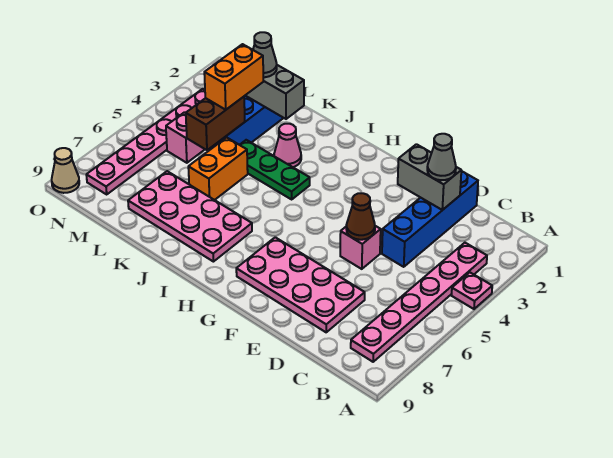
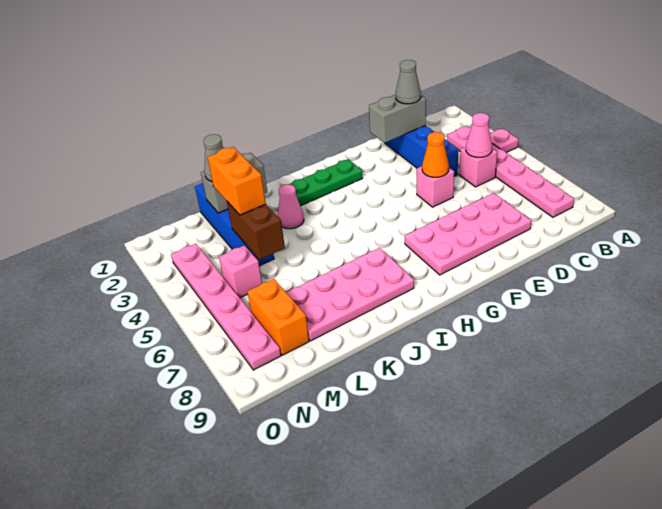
none -> pink 1x1 brick [459,147,497,187]
none -> pink 1x1 cone [466,113,492,157]
brown 1x1 cone [346,193,375,240] -> orange 1x1 cone [422,132,449,177]
green 1x3 plate [240,140,310,199] -> green 1x3 plate moved to [289,159,363,206]
orange 1x2 brick [188,137,248,200] -> orange 1x2 brick moved to [247,279,309,355]
tan 1x1 cone [52,148,79,193] -> none

